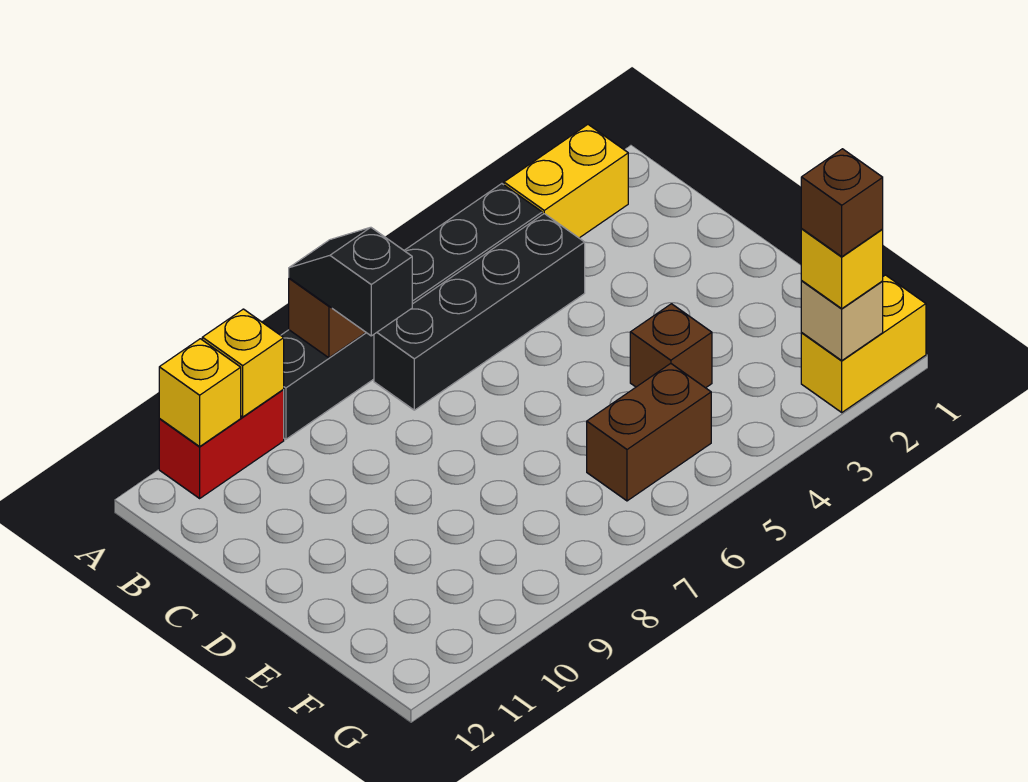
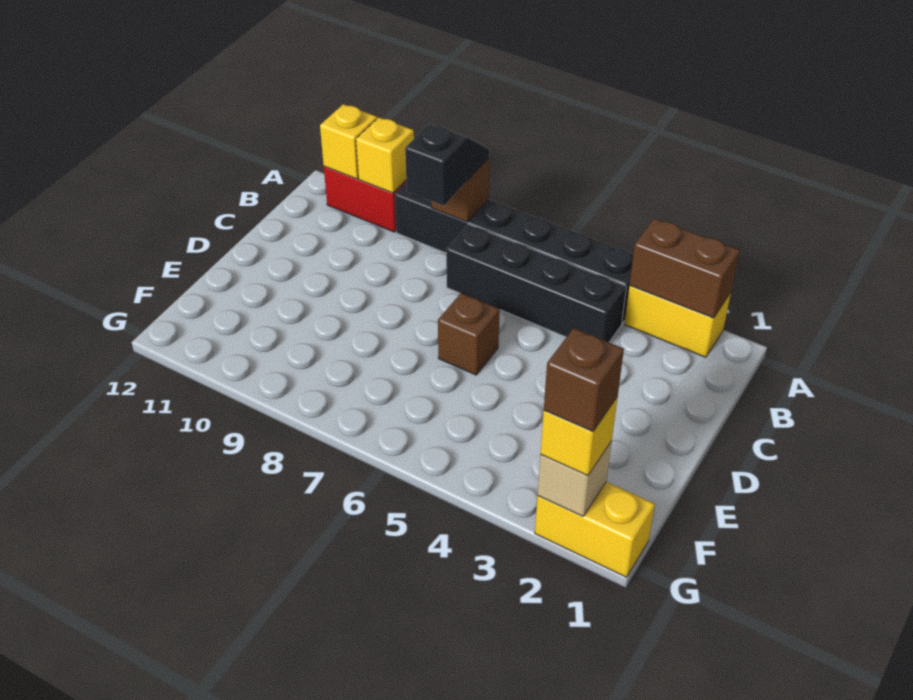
brown 1x1 brick [630,304,712,388] -> brown 1x1 brick moved to [438,293,500,375]
brown 1x2 brick [587,364,711,501] -> brown 1x2 brick moved to [630,219,740,318]

